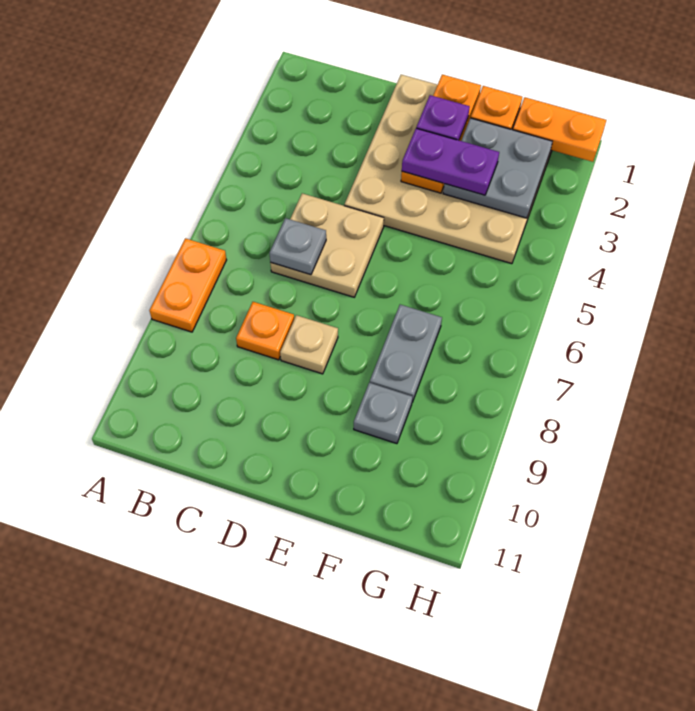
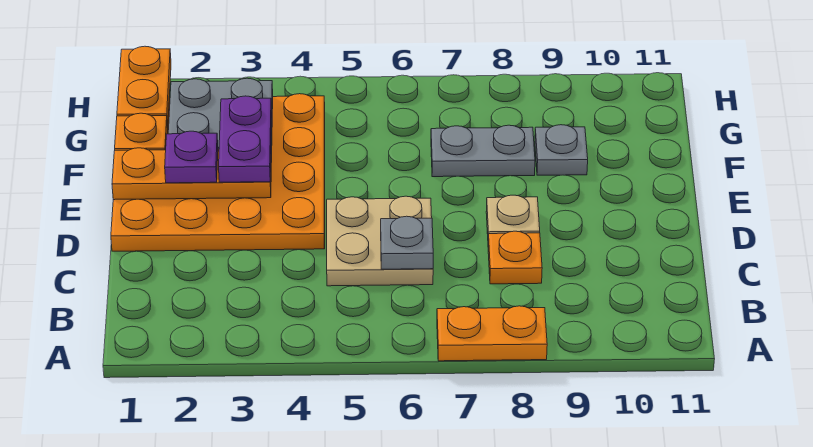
tan 4x4 plate [344,75,552,264] -> orange 4x4 plate [111,94,325,251]

